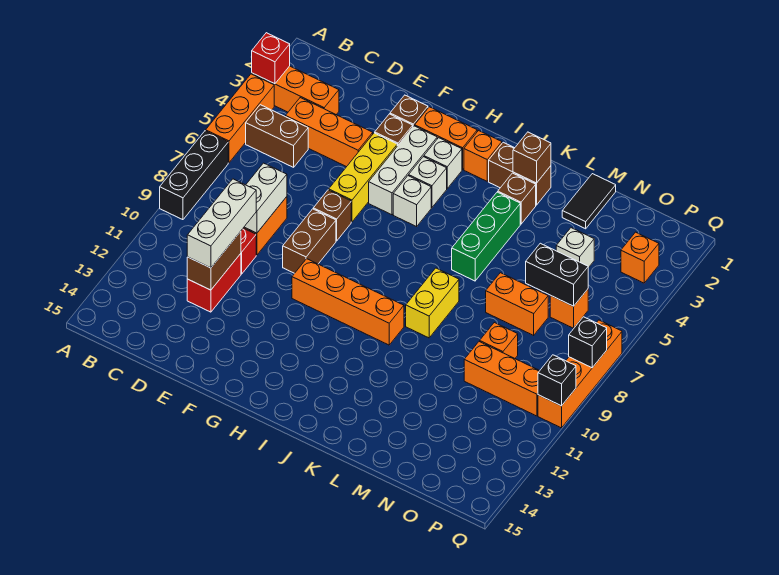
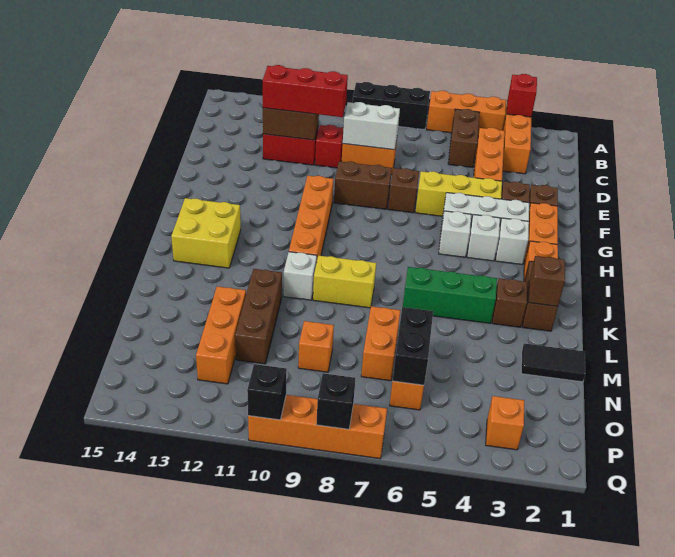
white 1x3 brick [187,179,256,268] -> red 1x3 brick [263,65,348,117]
none -> yellow 2x2 brick [171,198,241,268]
none -> brown 1x3 brick [235,269,282,364]
white 1x1 brick [556,228,594,268] -> white 1x1 brick moved to [283,252,317,300]
orange 1x3 brick [464,341,540,416] -> orange 1x3 brick moved to [196,286,246,384]

